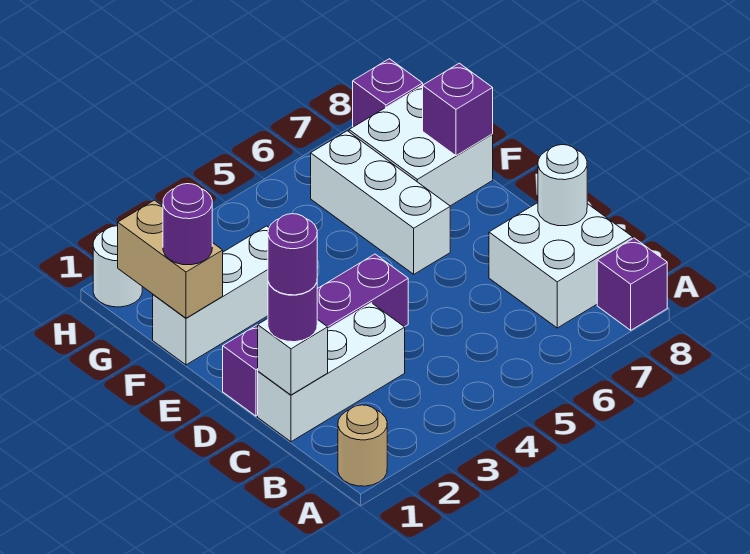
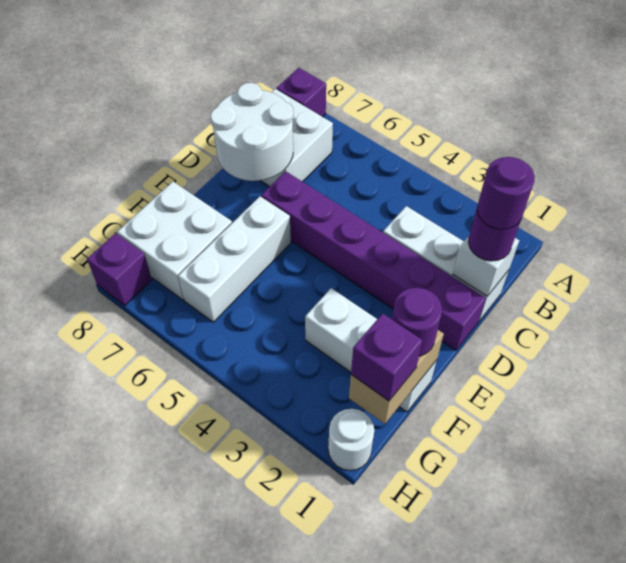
tan 1x1 round brick [338,405,387,486] -> none
white 1x1 round brick [538,145,587,226] -> white 2x2 round brick [211,83,294,181]
purple 1x4 brick [223,254,408,416] -> purple 1x6 brick [261,171,486,350]
purple 1x1 brick [423,63,493,156] -> purple 1x1 brick moved to [351,313,423,401]

